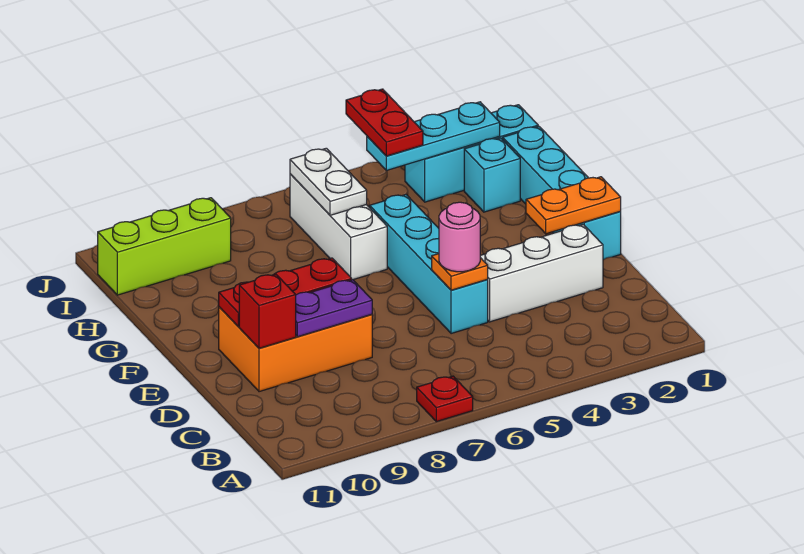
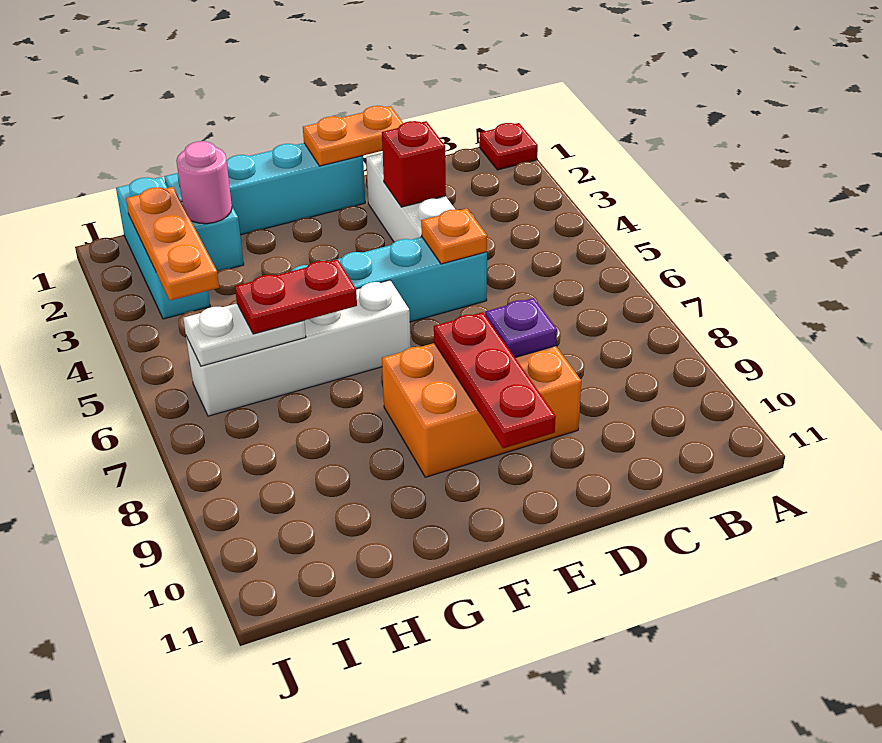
red 1x1 plate [417,376,473,422] -> red 1x1 plate moved to [479,123,538,170]
pink 1x1 round brick [439,202,480,272] -> pink 1x1 round brick moved to [176,141,232,224]
orange 2x3 brick [219,307,372,392] -> orange 2x3 brick turned to [382,343,581,477]
purple 1x2 plate [296,280,372,337] -> purple 1x1 plate [485,298,557,358]
red 1x1 brick [239,274,296,348] -> red 1x1 brick moved to [382,121,446,207]
orange 1x2 plate [526,177,621,234] -> orange 1x2 plate turned to [303,106,403,166]
white 1x3 brick [290,174,387,280] -> white 1x4 brick [186,280,411,416]
cyan 1x3 plate [367,102,500,171] -> orange 1x3 plate [126,187,219,300]
red 1x2 plate [346,89,423,156] -> red 1x2 plate moved to [235,259,357,334]
lime 1x3 brick [98,198,231,295] -> none

